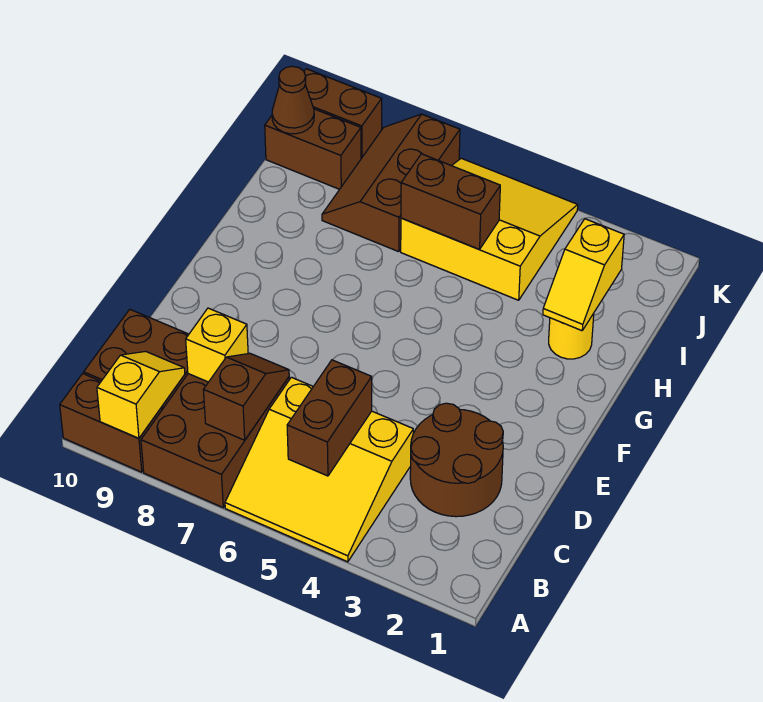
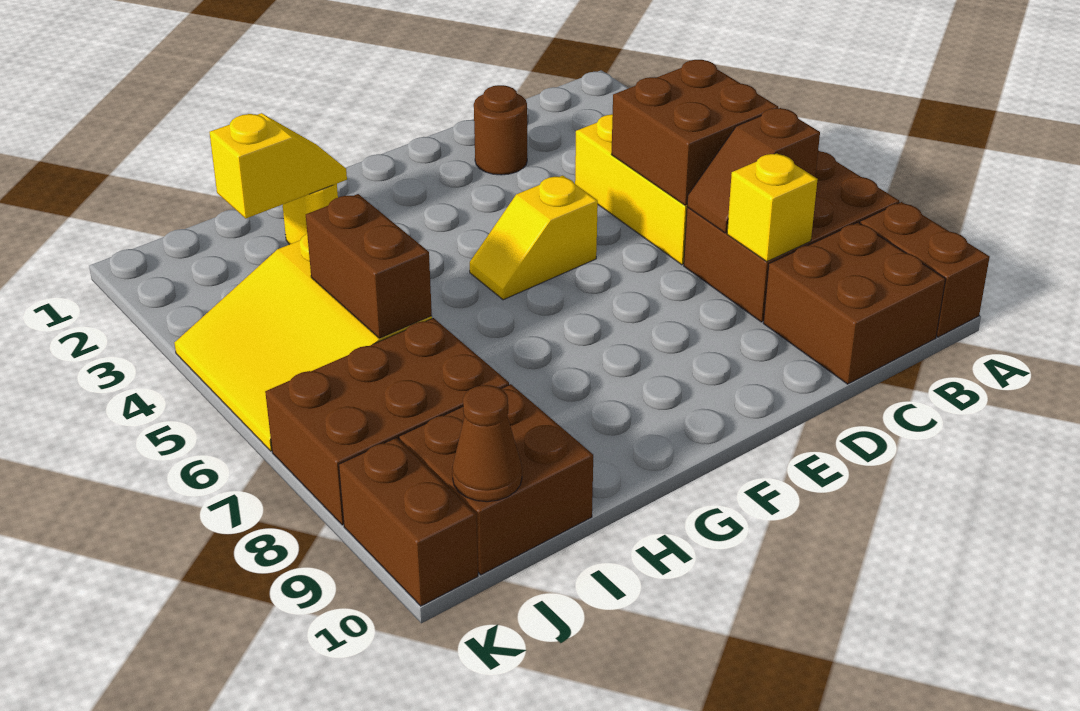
yellow 1x2 slope [97,351,185,438] -> yellow 1x2 slope moved to [470,175,598,300]
brown 1x2 brick [287,360,372,476] -> brown 2x2 brick [611,60,778,205]
brown 2x2 round brick [410,403,503,517] -> brown 1x1 round brick [474,85,527,175]
brown 2x3 slope [322,114,460,252] -> brown 2x3 brick [265,318,509,525]
brown 1x2 brick [265,109,361,189] -> brown 2x2 brick [399,384,593,575]

